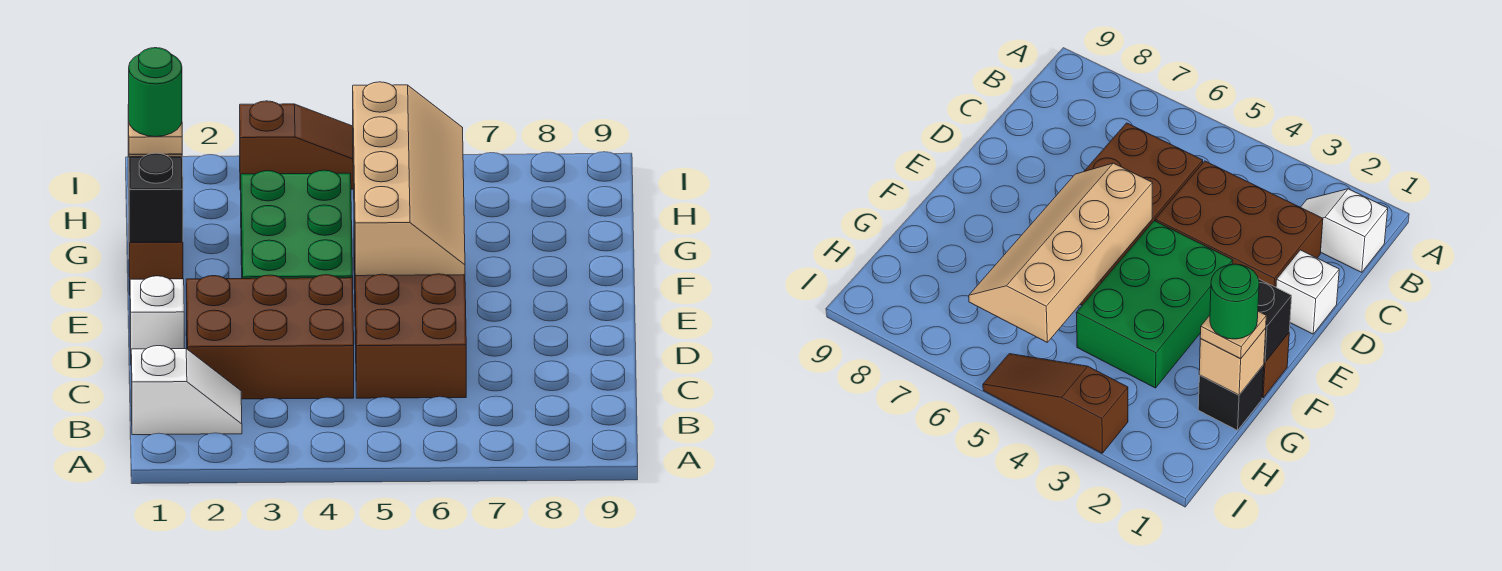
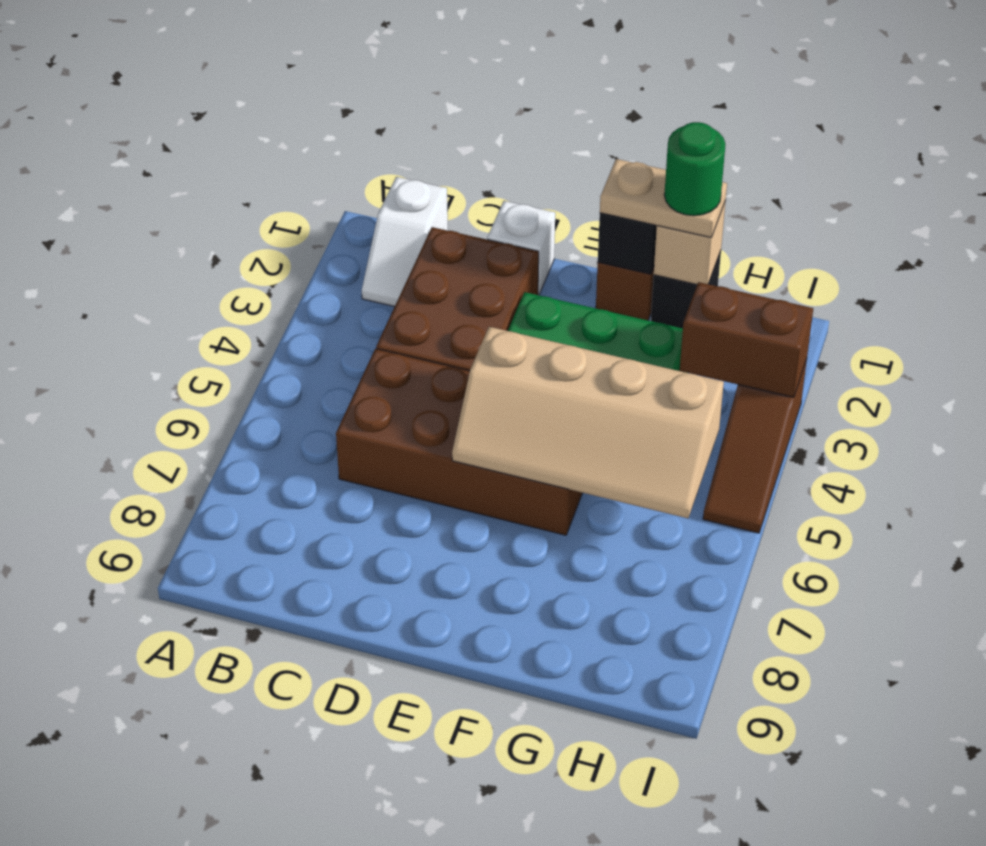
tan 1x1 plate [128,104,182,154] -> tan 1x2 plate [600,159,727,238]
none -> brown 1x2 brick [680,282,813,397]

